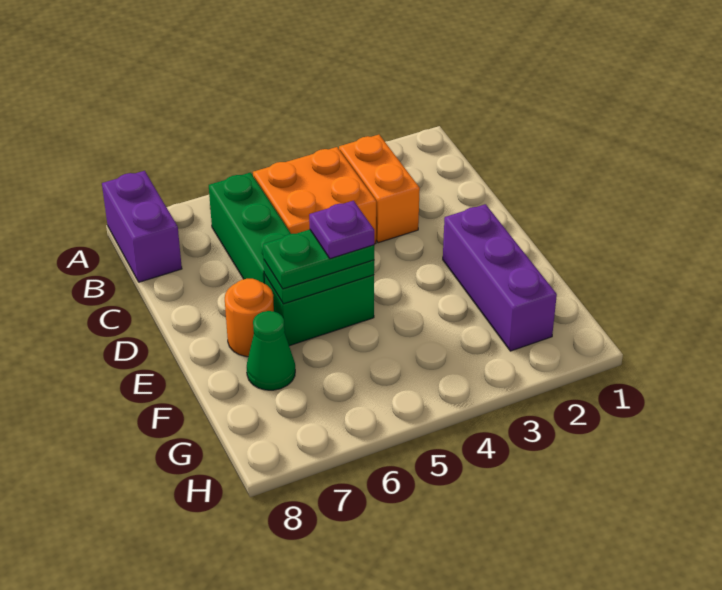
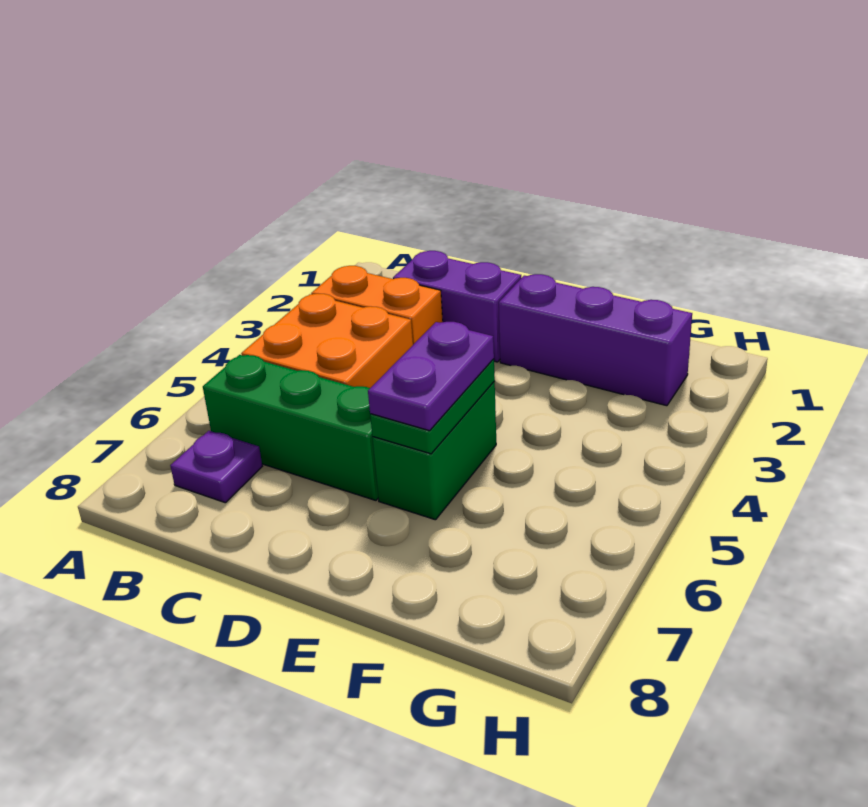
purple 1x2 brick [102,171,182,282] -> purple 1x2 brick moved to [393,251,521,362]
green 1x2 plate [263,230,374,289] -> purple 1x2 plate [368,322,494,431]
purple 1x1 plate [309,201,374,259] -> purple 1x1 plate moved to [170,431,262,503]
orange 1x1 round brick [225,279,274,357] -> none
green 1x1 cone [247,311,295,390] -> none

